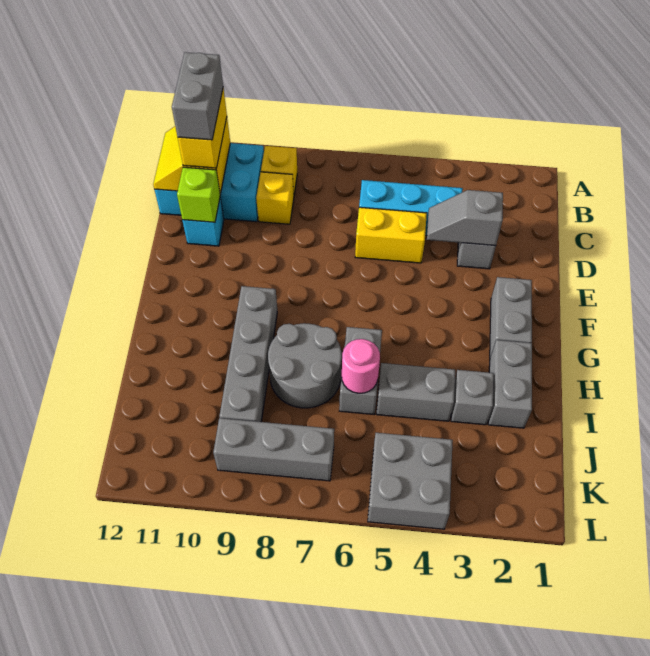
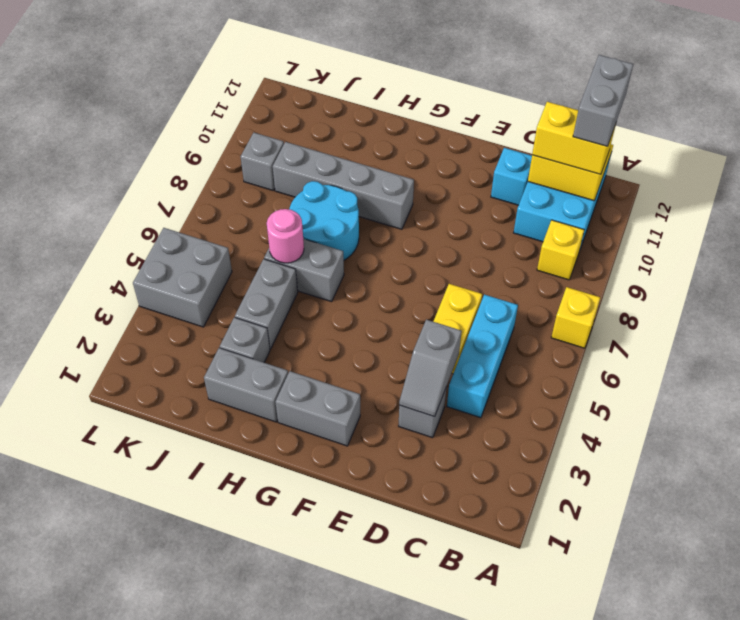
grey 1x2 brick [172,52,223,140] -> grey 1x2 brick turned to [573,55,633,146]
yellow 1x1 brick [256,172,294,224] -> yellow 1x1 brick moved to [551,287,600,348]
grey 1x2 slope [427,190,503,246] -> grey 1x2 slope turned to [399,320,462,417]
lime 1x1 brick [177,167,220,222] -> none
grey 2x2 round brick [268,323,342,408] -> cyan 2x2 round brick [289,181,359,260]
grey 1x3 brick [213,418,334,481] -> grey 1x1 brick [241,133,284,191]

